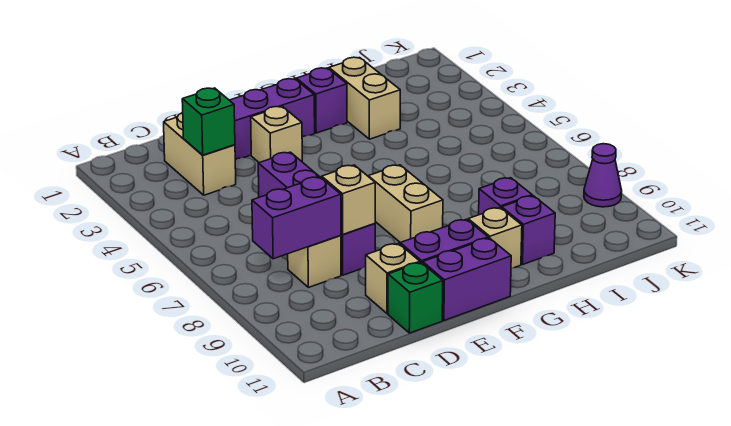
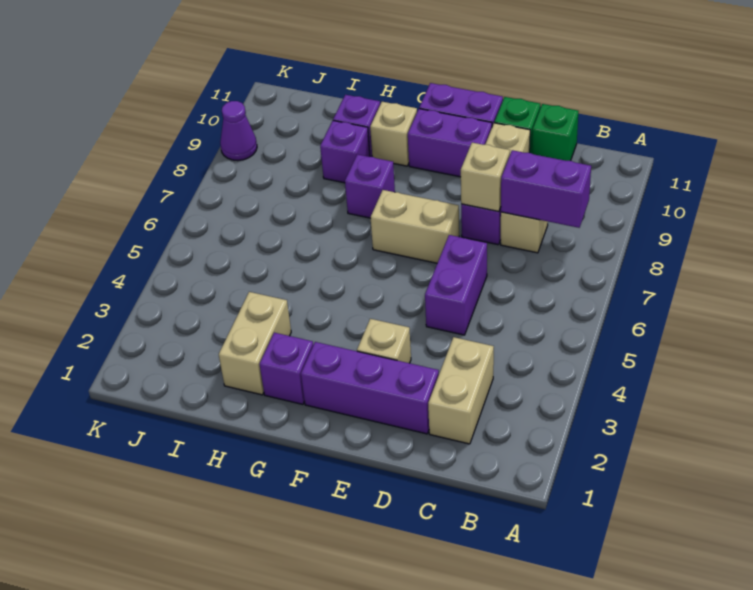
green 1x1 brick [182,88,235,155] -> green 1x1 brick moved to [532,104,578,161]
tan 1x2 brick [368,165,443,243] -> tan 1x2 brick turned to [371,190,459,263]
none -> purple 1x1 brick [345,154,395,218]

